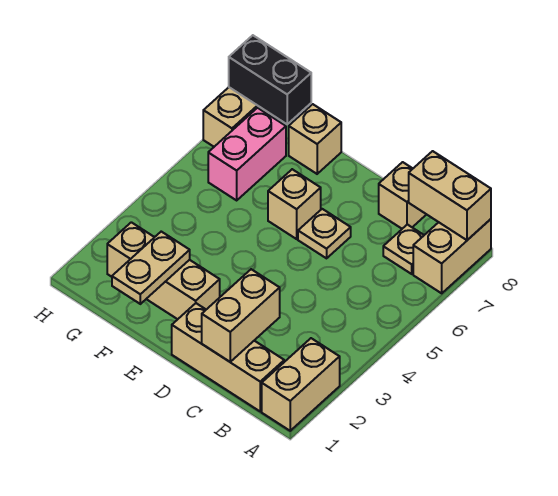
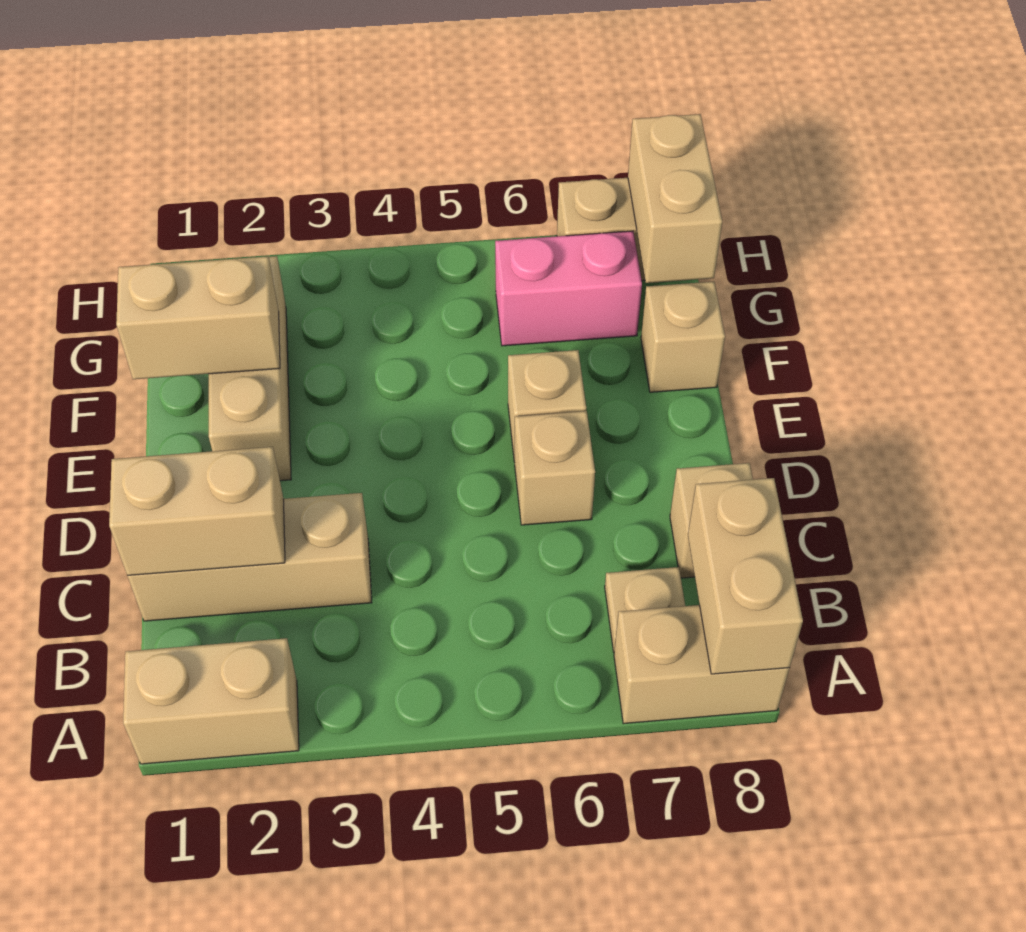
tan 1x3 brick [172,303,284,411] -> tan 1x3 brick turned to [127,493,372,621]
tan 1x1 plate [298,209,351,258] -> tan 1x1 brick [515,411,595,525]
tan 1x2 plate [112,232,190,304] -> tan 1x2 brick [116,256,280,379]
black 1x2 brick [229,35,311,124] -> tan 1x2 brick [628,114,722,283]

